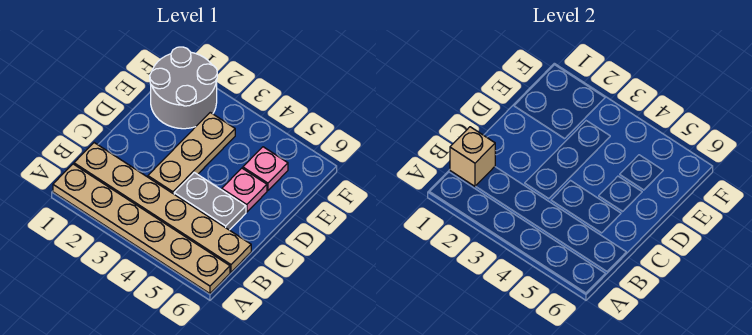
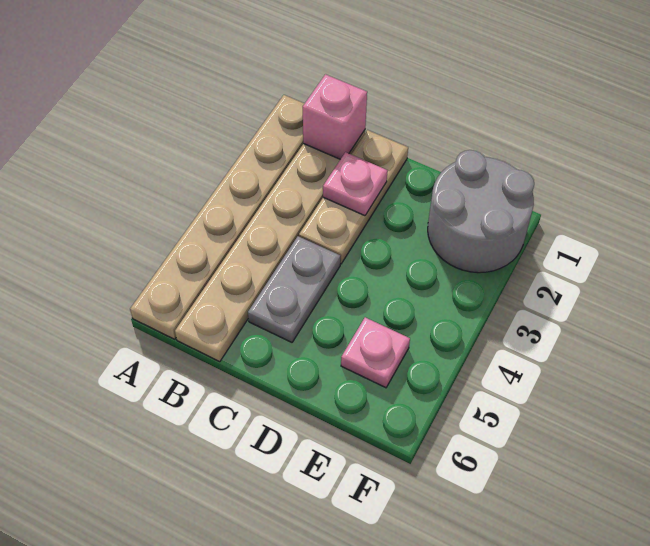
tan 1x1 brick [450,127,495,186] -> pink 1x1 brick [303,74,367,159]
tan 1x3 plate [148,113,235,194] -> tan 1x3 plate turned to [299,130,408,264]
pink 1x1 plate [222,168,267,212] -> pink 1x1 plate moved to [323,152,388,216]

